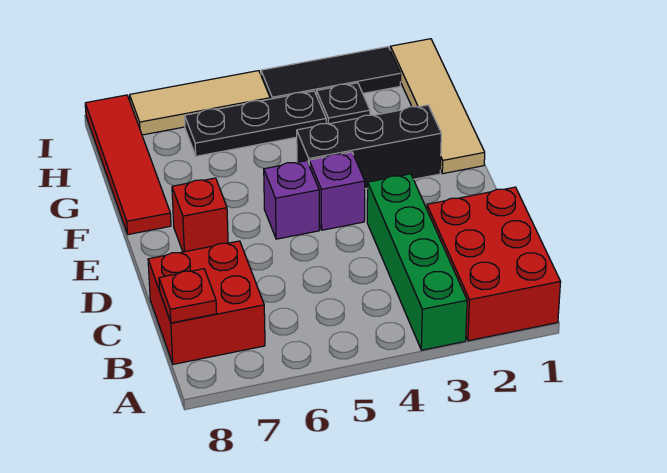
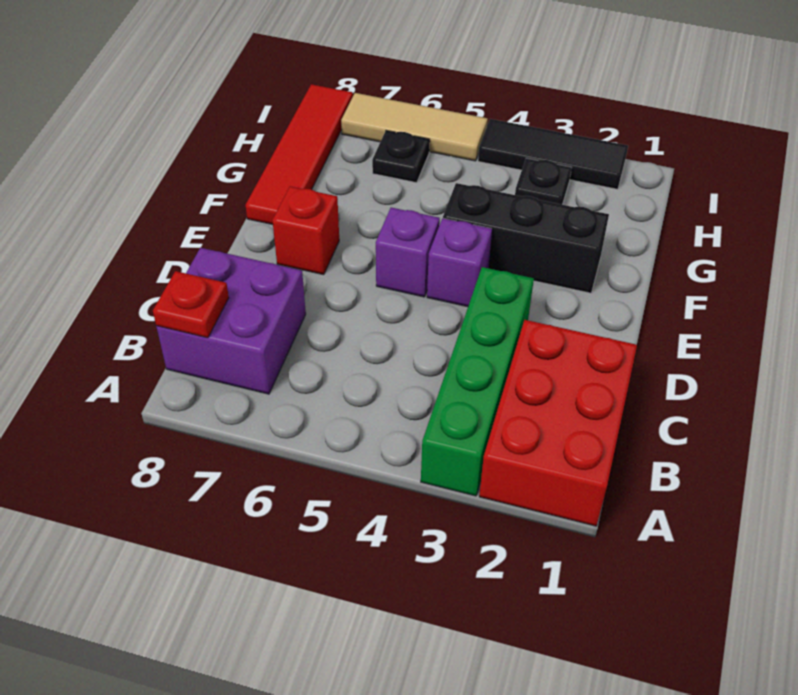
red 2x2 brick [148,241,265,364] -> purple 2x2 brick [156,248,306,394]
tan 1x4 tile [390,39,485,174] -> none
black 1x3 plate [185,91,326,156] -> black 1x1 plate [372,131,430,183]

